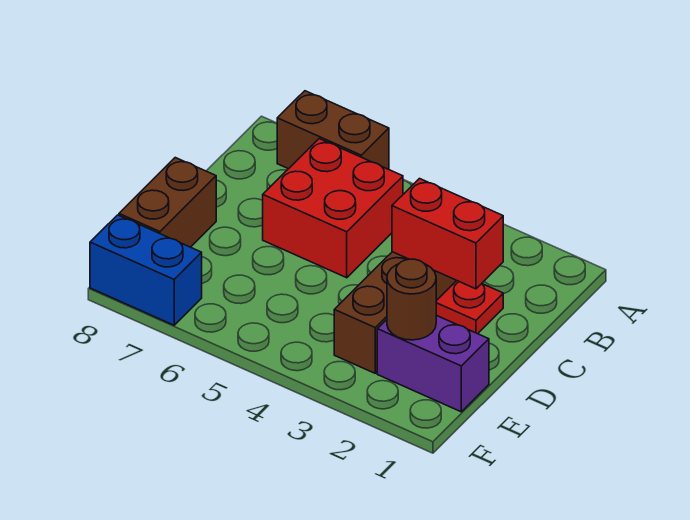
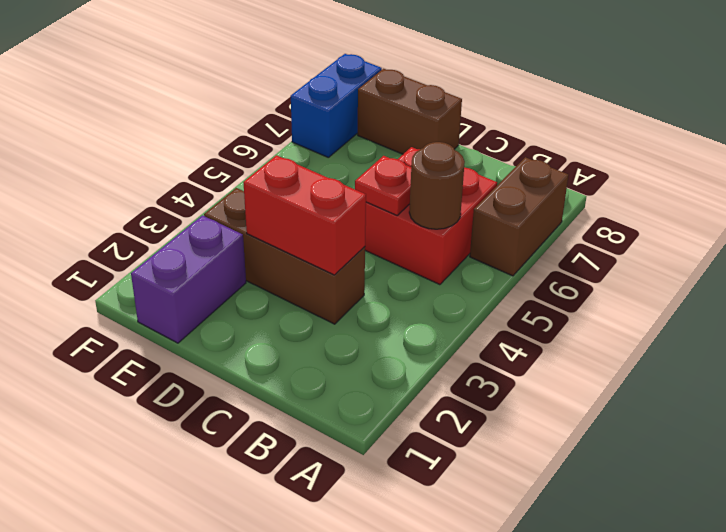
red 1x1 plate [436,281,503,334] -> red 1x1 plate moved to [355,156,411,215]
red 1x2 brick [392,179,503,289] -> red 1x2 brick turned to [243,155,366,275]
brown 1x1 round brick [387,259,436,340] -> brown 1x1 round brick moved to [409,142,465,229]

